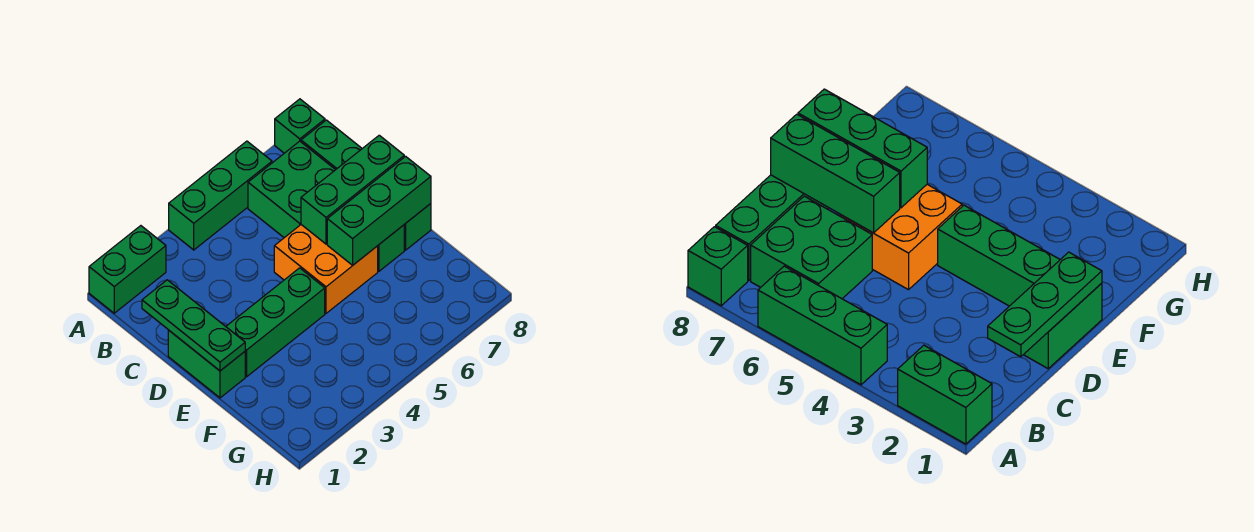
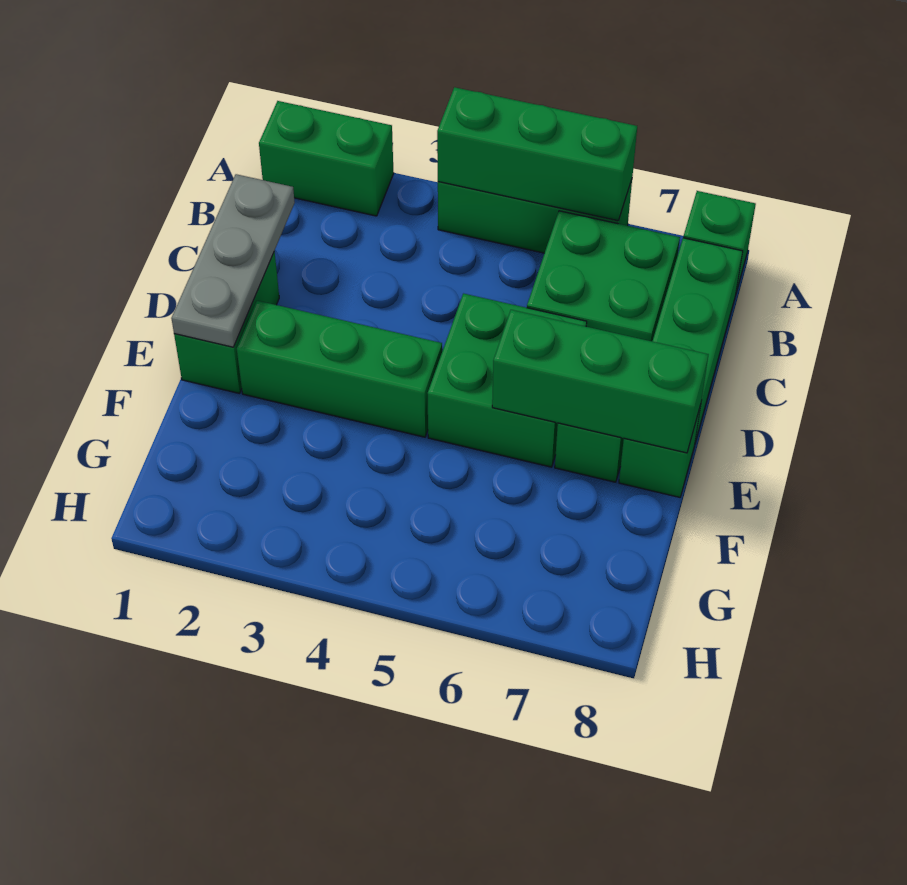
green 1x3 plate [142,280,245,371] -> grey 1x3 plate [171,174,295,347]
orange 2x2 brick [274,225,378,313] -> green 2x2 brick [427,294,587,467]
green 1x3 brick [301,135,404,244] -> green 1x3 brick moved to [437,87,637,221]

